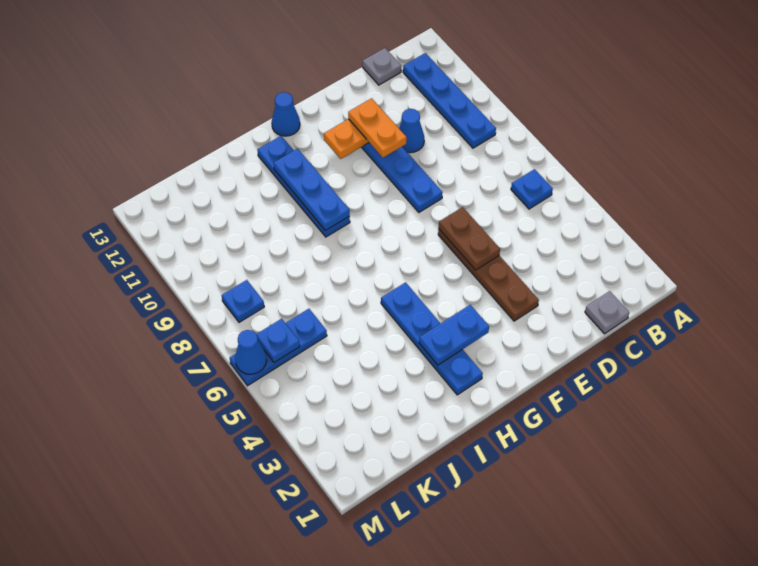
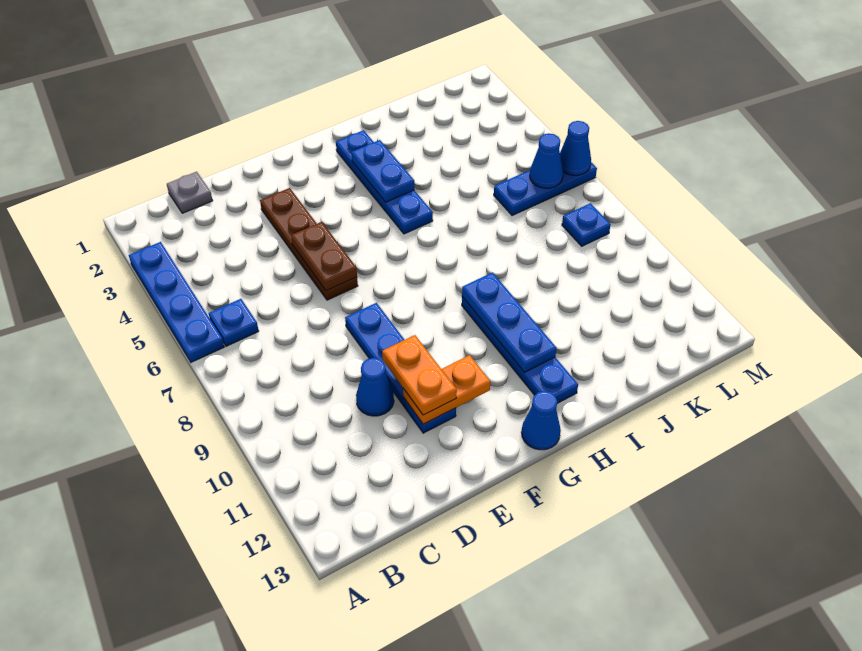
blue 1x4 plate [403,53,496,148] -> blue 1x4 plate moved to [129,242,224,362]
grey 1x1 plate [363,48,401,85] -> none
blue 1x2 plate [419,305,489,365] -> blue 1x2 plate turned to [352,140,414,202]
blue 1x1 plate [256,319,300,363] -> blue 1x1 cone [530,133,563,188]

